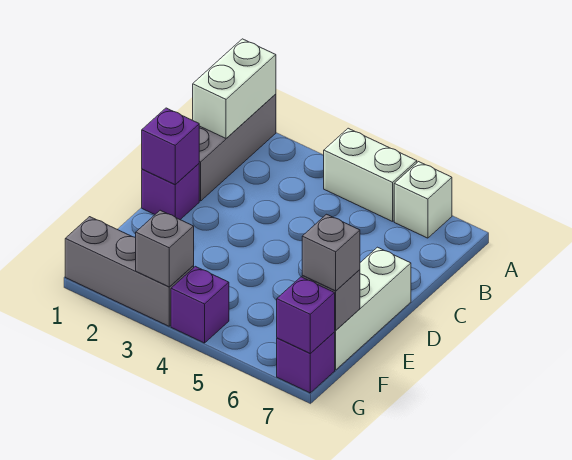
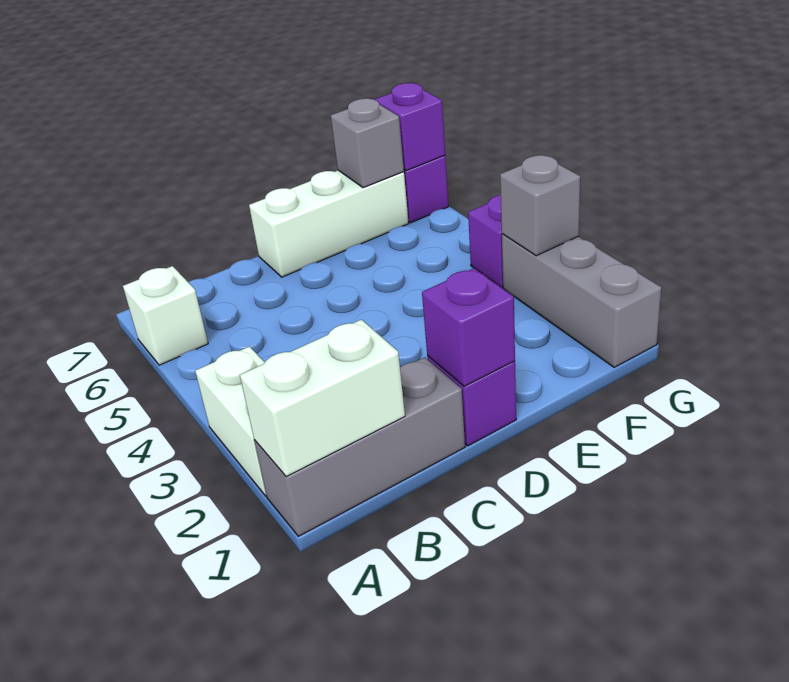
white 1x2 brick [324,128,417,221] -> white 1x2 brick moved to [195,346,267,496]
grey 1x1 brick [302,214,360,291] -> none

